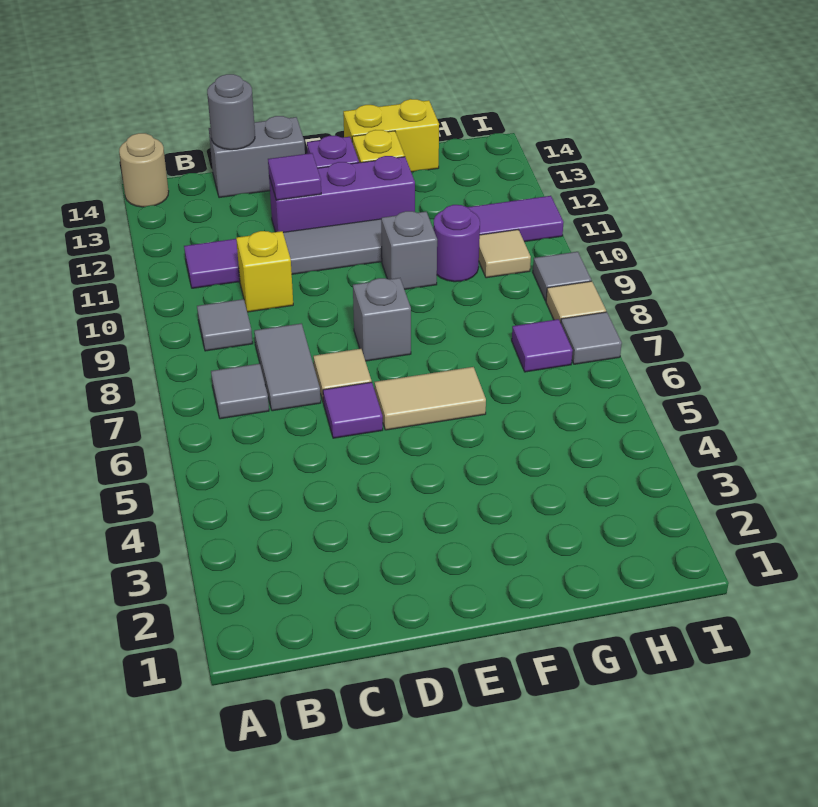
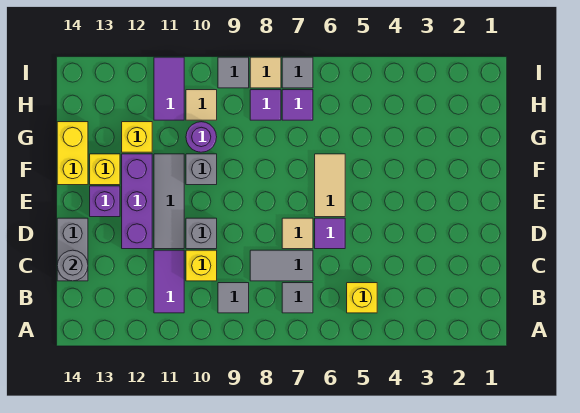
tan 1x1 round brick [119,133,169,207] -> none
none -> yellow 1x1 brick [347,283,377,313]
purple 1x1 tile [268,153,321,200] -> purple 1x1 tile moved to [250,90,281,120]
grey 1x1 brick [353,278,411,361] -> grey 1x1 brick moved to [186,218,217,249]
none -> yellow 1x1 brick [122,122,152,152]

